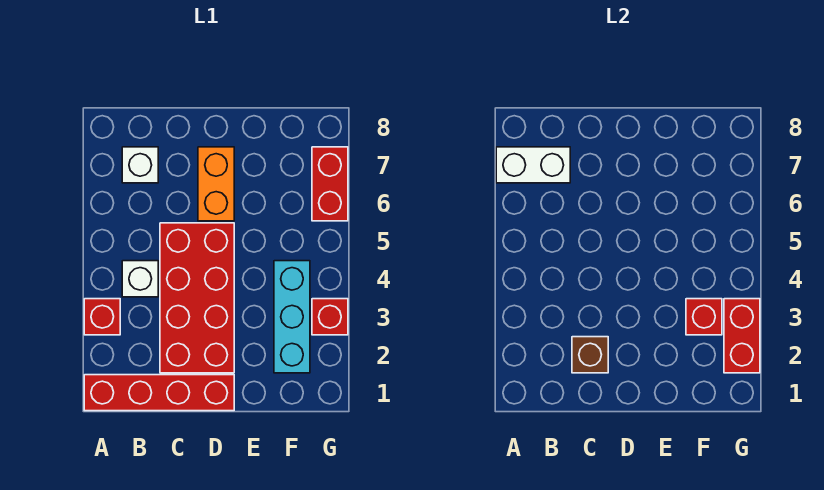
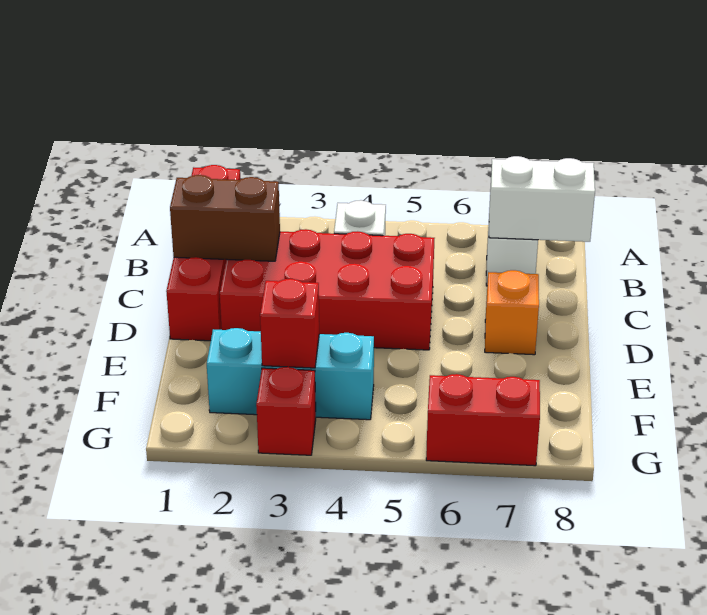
red 1x1 brick [84,299,120,335] -> none
white 1x2 brick [496,147,570,183] -> white 1x2 brick turned to [489,156,595,242]
brown 1x1 brick [572,337,608,373] -> brown 1x2 brick [170,175,280,261]
orange 1x2 brick [198,147,234,221] -> orange 1x1 brick [485,270,539,355]
red 1x2 brick [724,299,760,373] -> none

